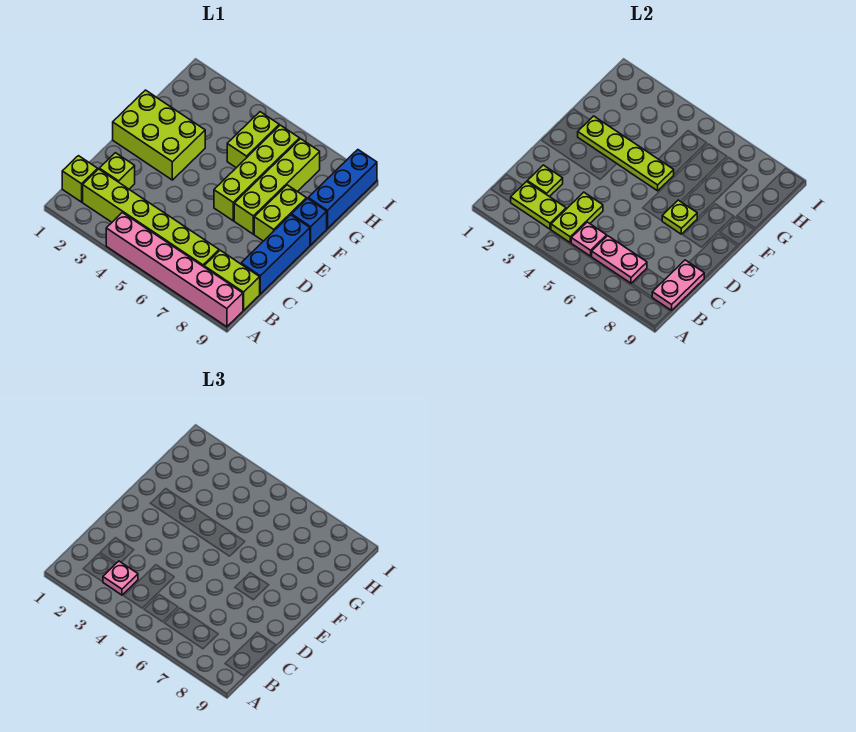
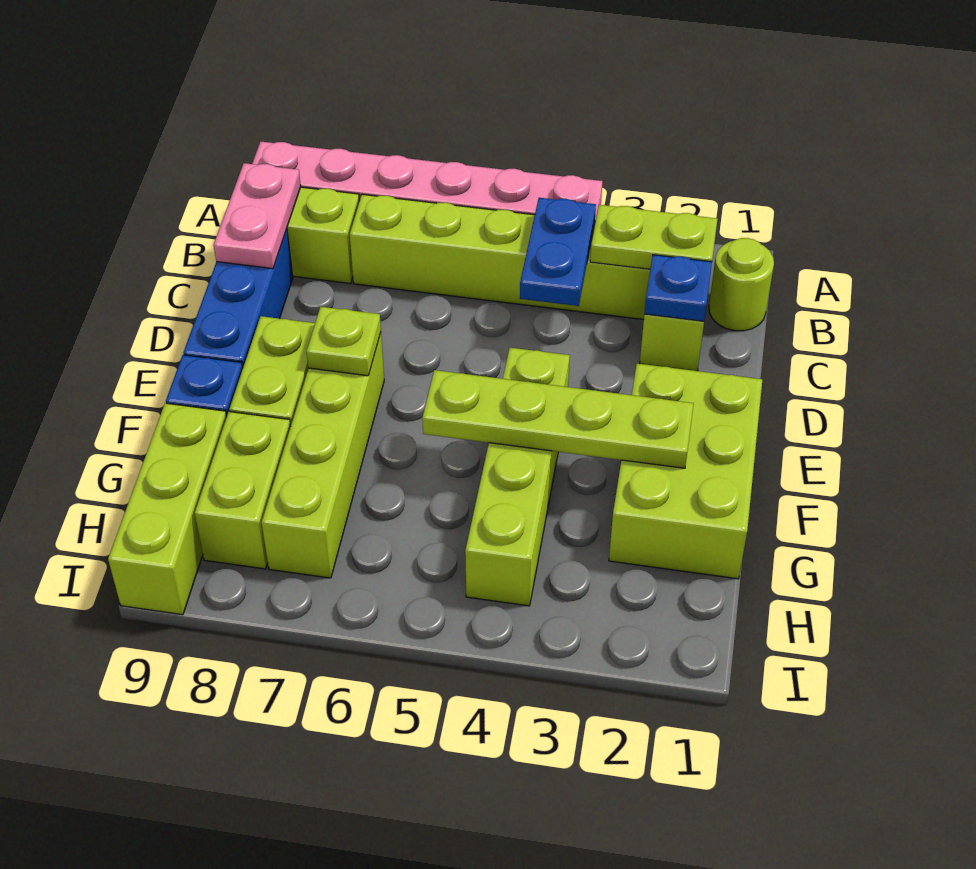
lime 1x1 brick [62,156,98,202] -> lime 1x1 round brick [709,238,774,331]
pink 1x1 plate [103,561,138,595] -> none
lime 1x2 plate [551,192,603,243] -> blue 1x2 plate [520,198,596,306]
pink 1x1 plate [571,222,607,256] -> none
pink 1x2 plate [591,236,647,283] -> none
lime 1x1 plate [527,165,563,197] -> blue 1x1 plate [644,255,712,321]
lime 2x3 brick [113,90,205,180] -> lime 2x3 brick turned to [609,364,762,579]
lime 1x4 brick [214,125,300,221] -> lime 1x4 brick moved to [465,348,570,606]
lime 1x2 brick [227,112,279,168] -> lime 1x2 brick moved to [195,412,291,569]
blue 1x3 brick [308,150,377,229] -> lime 1x3 brick [108,403,227,615]

